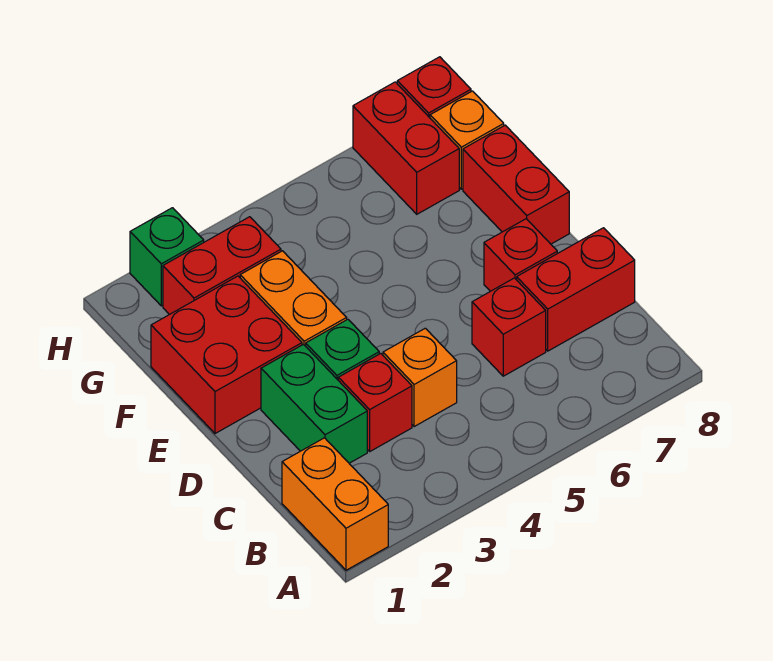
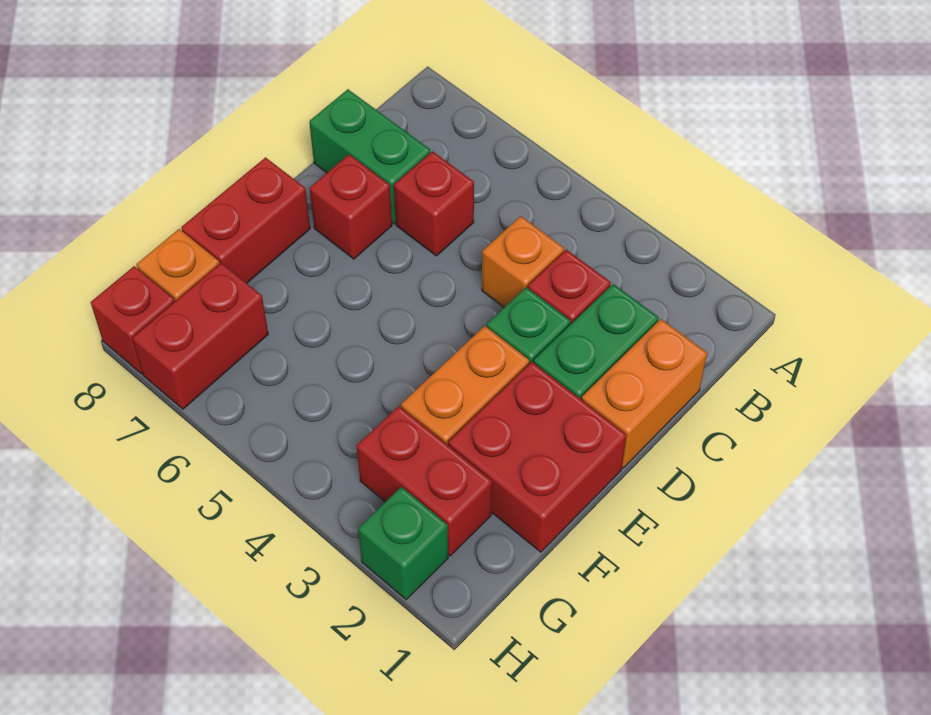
orange 1x2 brick [282,438,388,570] -> orange 1x2 brick moved to [582,319,707,468]
red 1x2 brick [517,228,635,351] -> green 1x2 brick [309,89,430,224]

